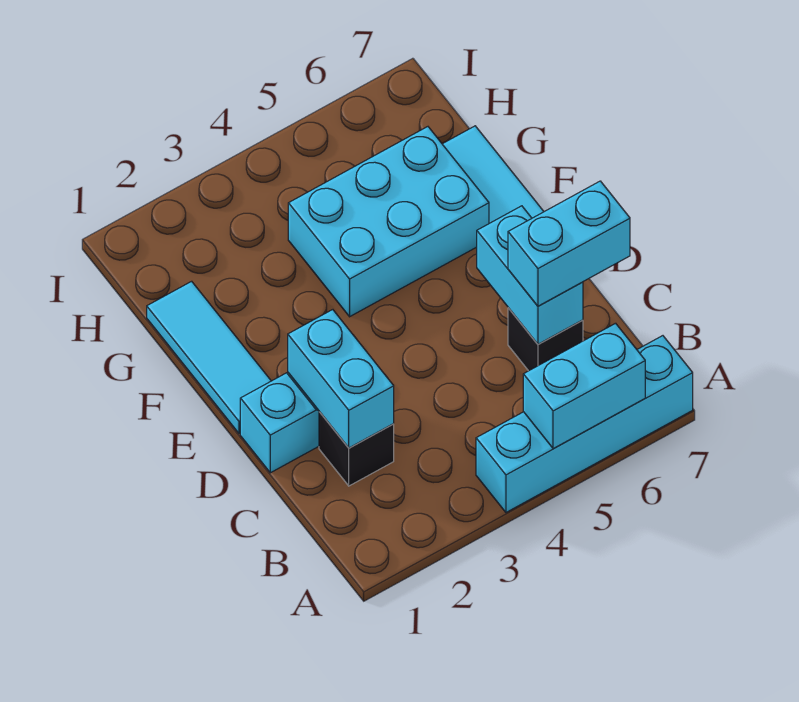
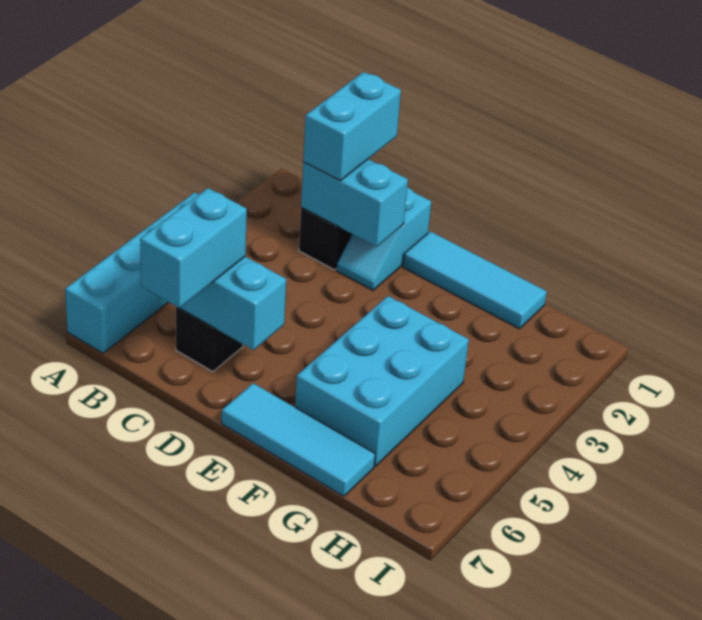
cyan 1x2 brick [523,323,645,449] -> cyan 1x2 brick moved to [303,72,401,181]

